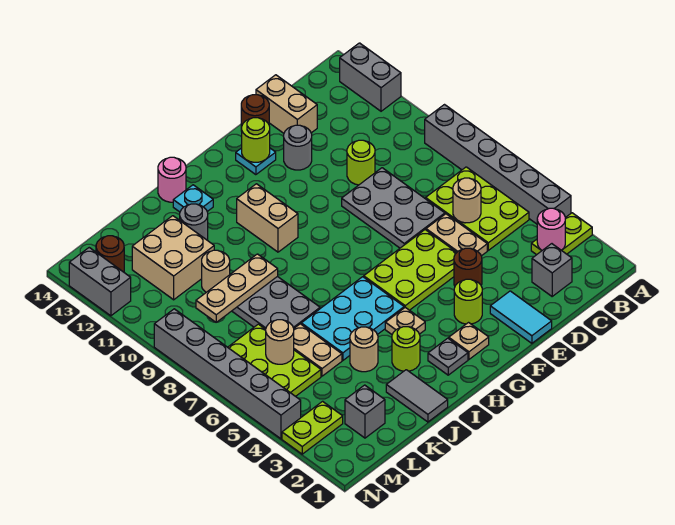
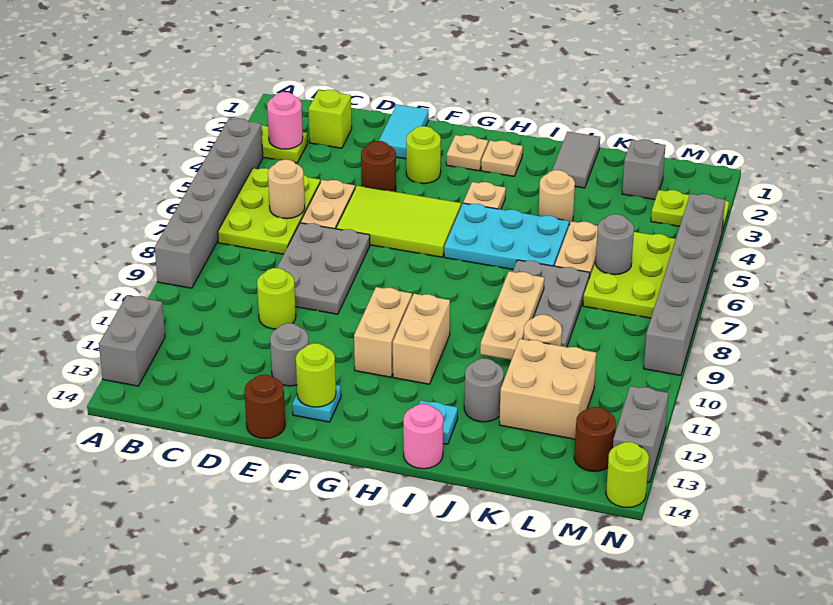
grey 1x1 brick [532,244,572,296] -> lime 1x1 brick [309,90,352,148]
tan 1x2 brick [256,75,317,133] -> tan 1x2 brick moved to [354,287,412,377]
lime 2x3 plate [364,230,457,310] -> lime 2x3 tile [336,186,461,257]
grey 1x1 plate [428,338,468,375] -> tan 1x1 plate [481,141,523,176]
lime 1x1 round brick [392,327,420,371] -> lime 1x1 round brick moved to [606,442,649,508]
tan 1x3 plate [196,254,278,322] -> tan 1x3 plate turned to [480,271,544,360]
tan 1x1 round brick [266,320,294,364] -> grey 1x1 round brick [596,214,634,275]

